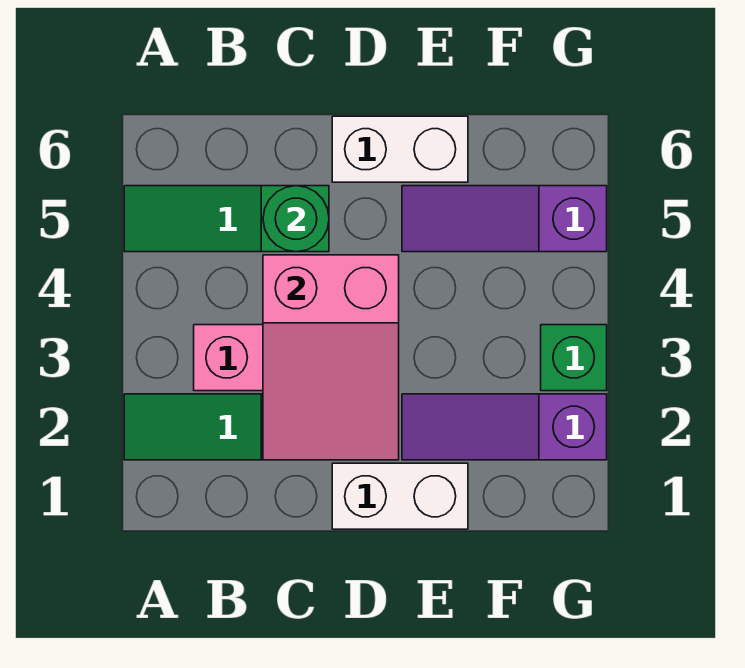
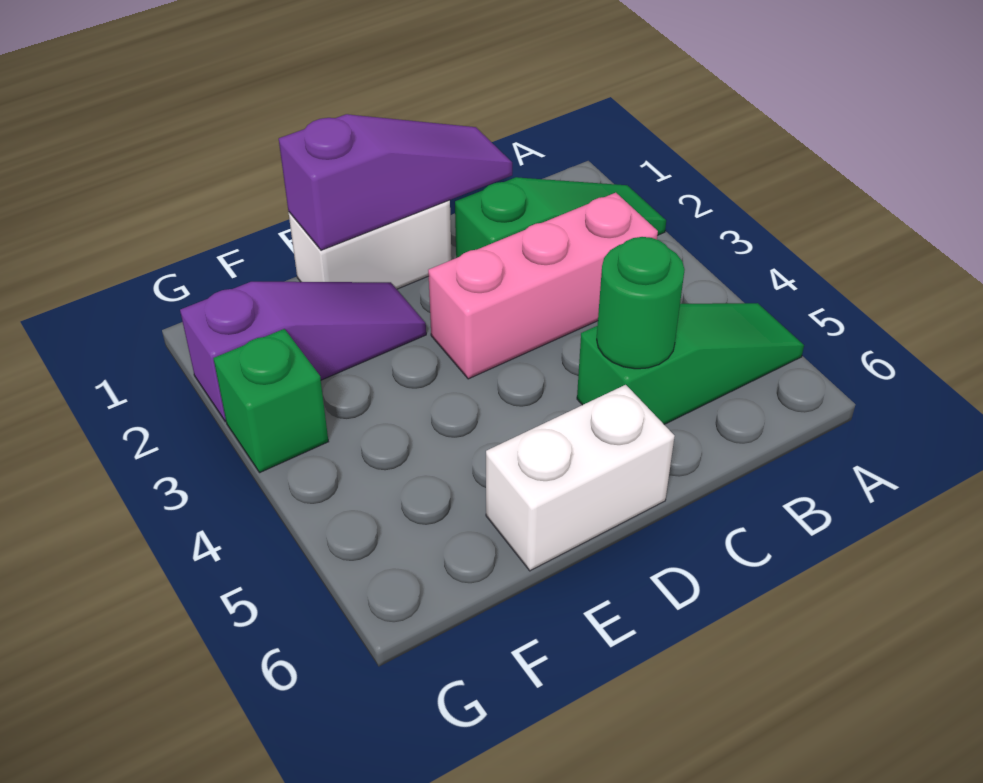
pink 2x3 slope [263,255,399,460] -> none
purple 1x3 slope [402,186,607,252] -> purple 1x3 slope moved to [279,114,512,250]

